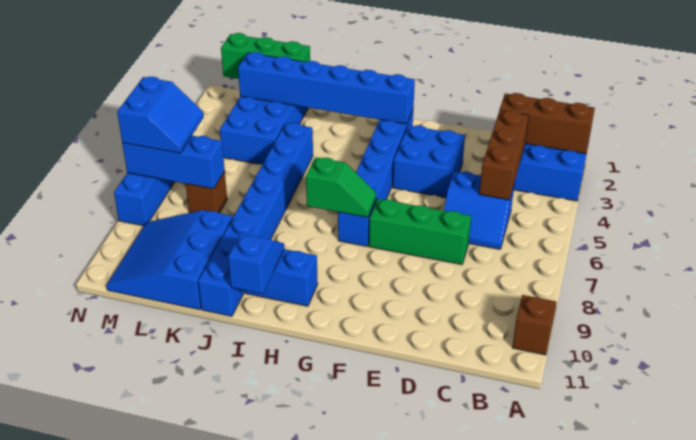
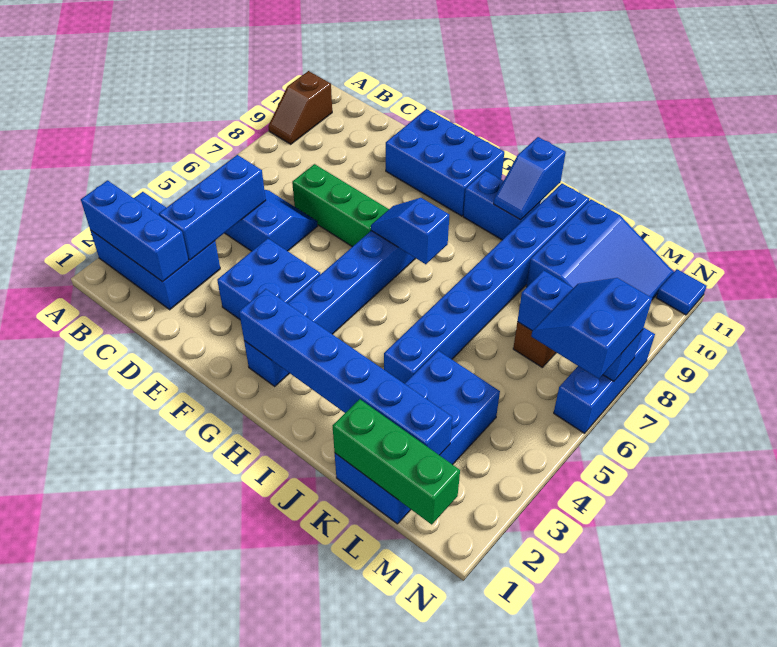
brown 1x3 brick [500,93,595,154] -> blue 1x3 brick [81,180,189,282]
brown 1x3 brick [479,110,529,200] -> blue 1x3 brick [159,155,266,260]
none -> blue 2x3 brick [386,109,504,216]
green 1x2 slope [306,157,376,217] -> blue 1x2 slope [371,198,449,264]
none -> blue 1x1 tile [656,269,706,315]

